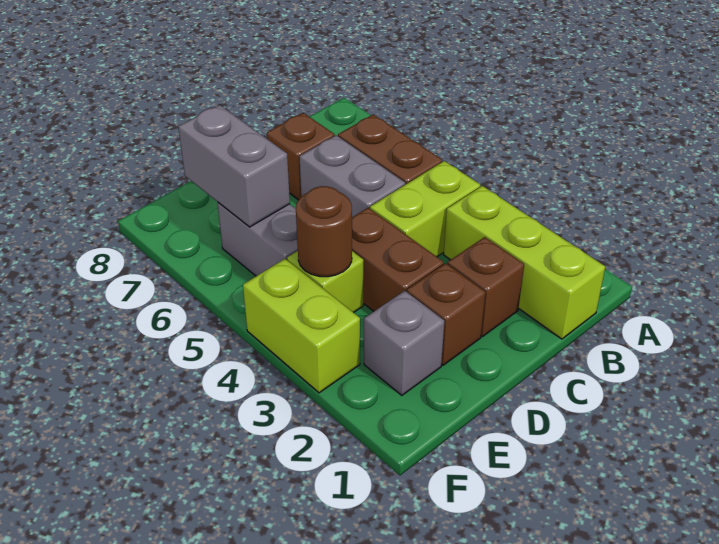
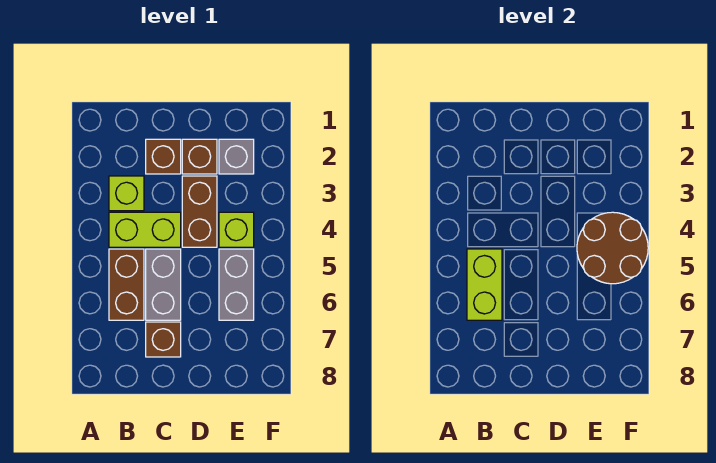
lime 1x3 brick [444,186,605,339] -> lime 1x1 brick [109,176,144,211]
brown 1x1 round brick [296,186,352,277] -> brown 2x2 round brick [577,212,648,284]
grey 1x2 brick [178,105,290,227] -> none
lime 1x2 brick [243,259,360,393] -> lime 1x2 brick moved to [467,249,502,320]

